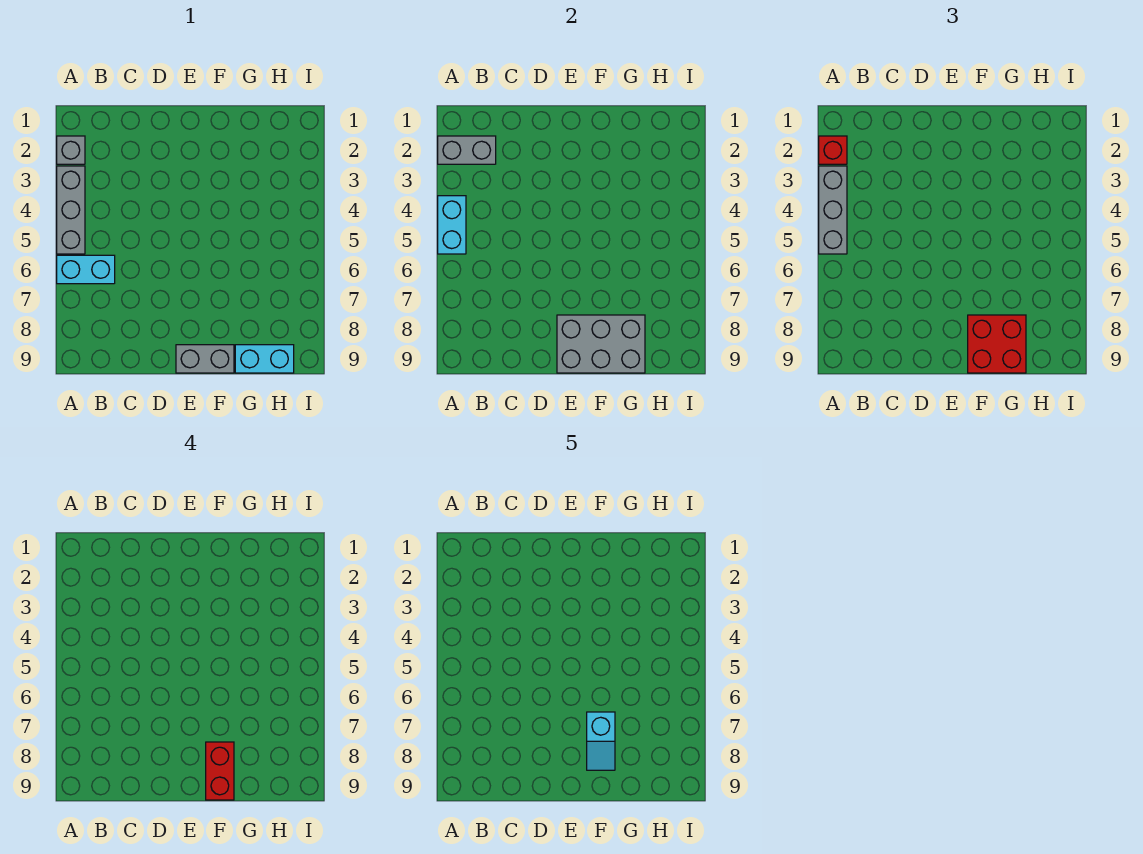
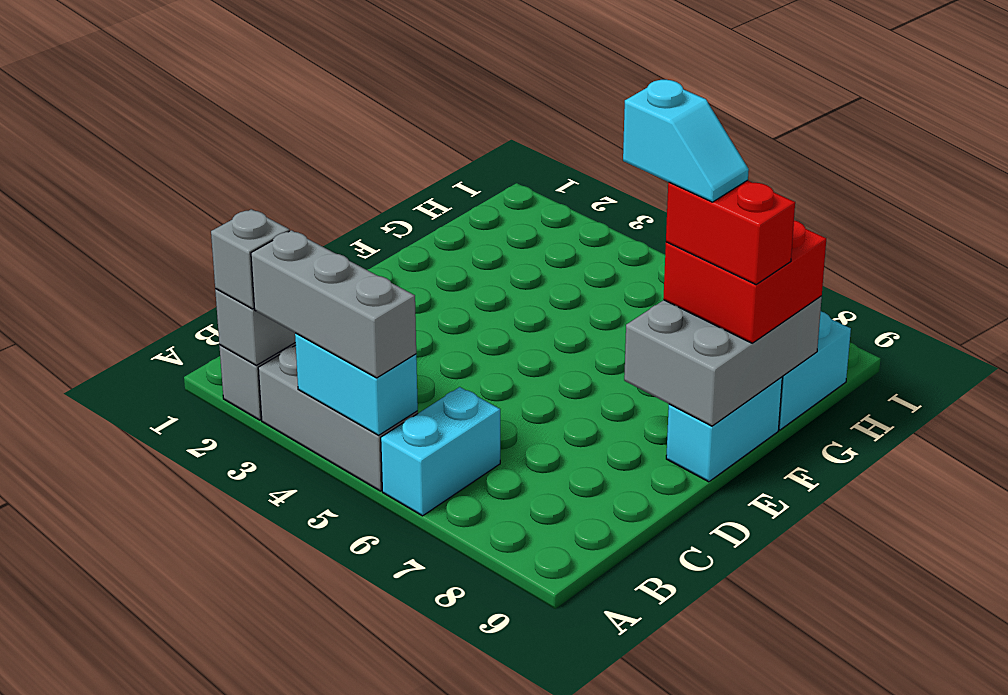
red 1x1 brick [819,136,847,164] -> grey 1x1 brick [211,209,289,309]
grey 1x2 brick [176,345,234,373] -> cyan 1x2 brick [666,377,782,482]

